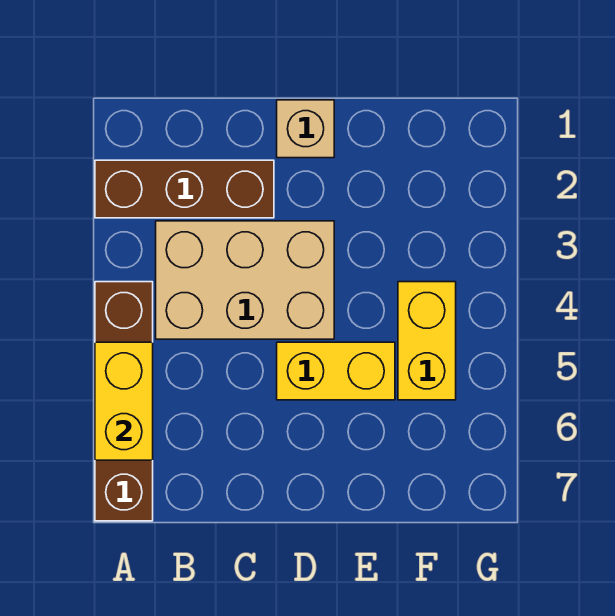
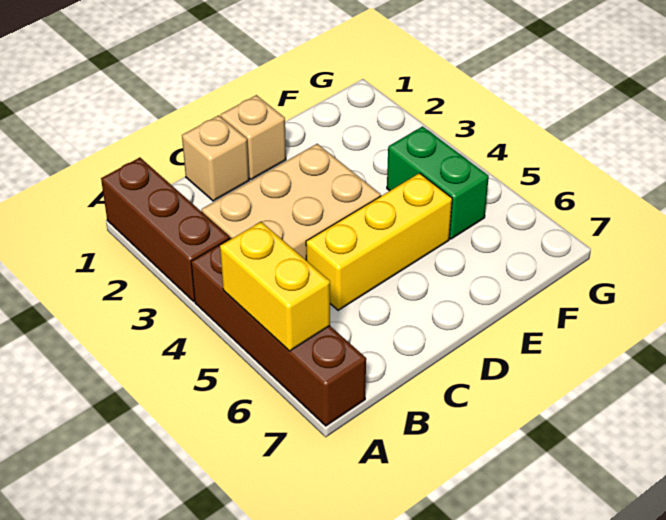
brown 1x3 brick [95,160,274,218] -> brown 1x3 brick turned to [101,158,229,301]
none -> tan 1x1 brick [182,115,249,201]
yellow 1x2 brick [277,342,395,400] -> yellow 1x3 brick [306,173,452,310]
yellow 1x2 brick [398,282,456,400] -> green 1x2 brick [387,126,489,239]

